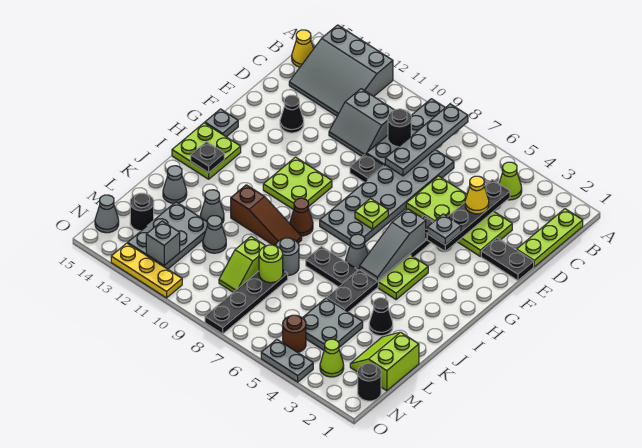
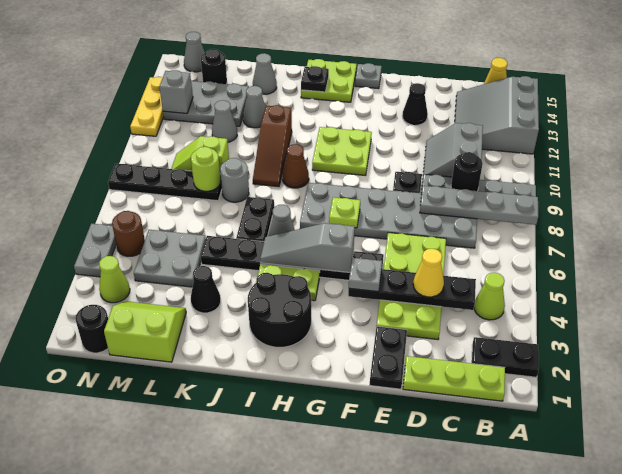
none -> black 1x2 plate [472,337,539,377]
none -> black 2x2 round brick [248,273,311,347]

